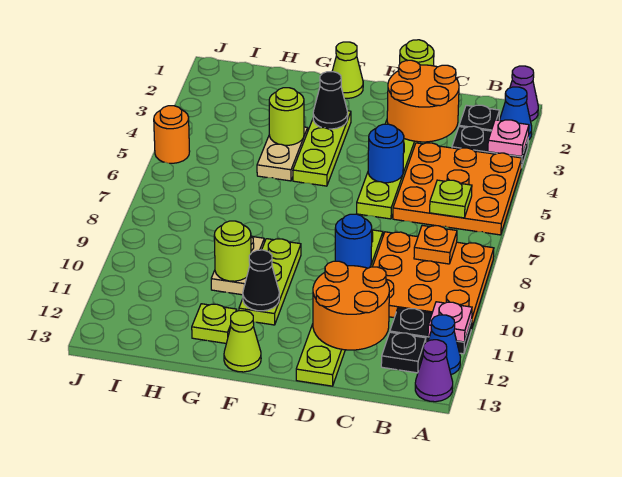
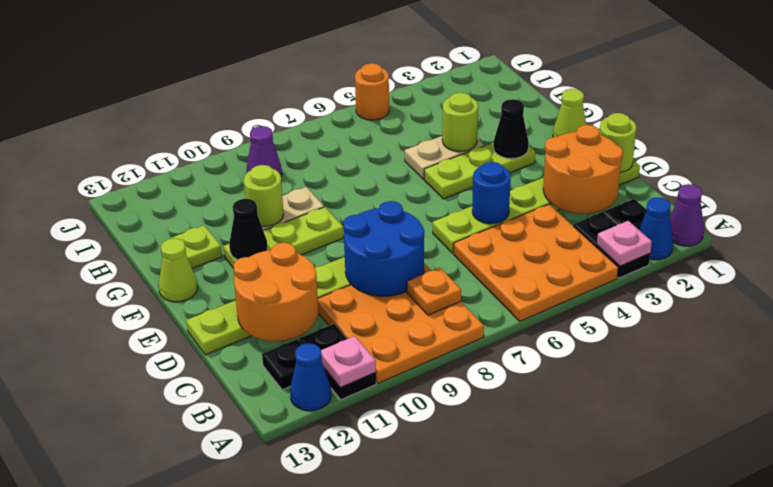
purple 1x1 cone [415,340,453,402] -> purple 1x1 cone moved to [247,126,282,176]
lime 1x1 plate [430,180,472,218] -> none
blue 1x1 round brick [335,214,372,268] -> blue 2x2 round brick [343,201,424,296]

